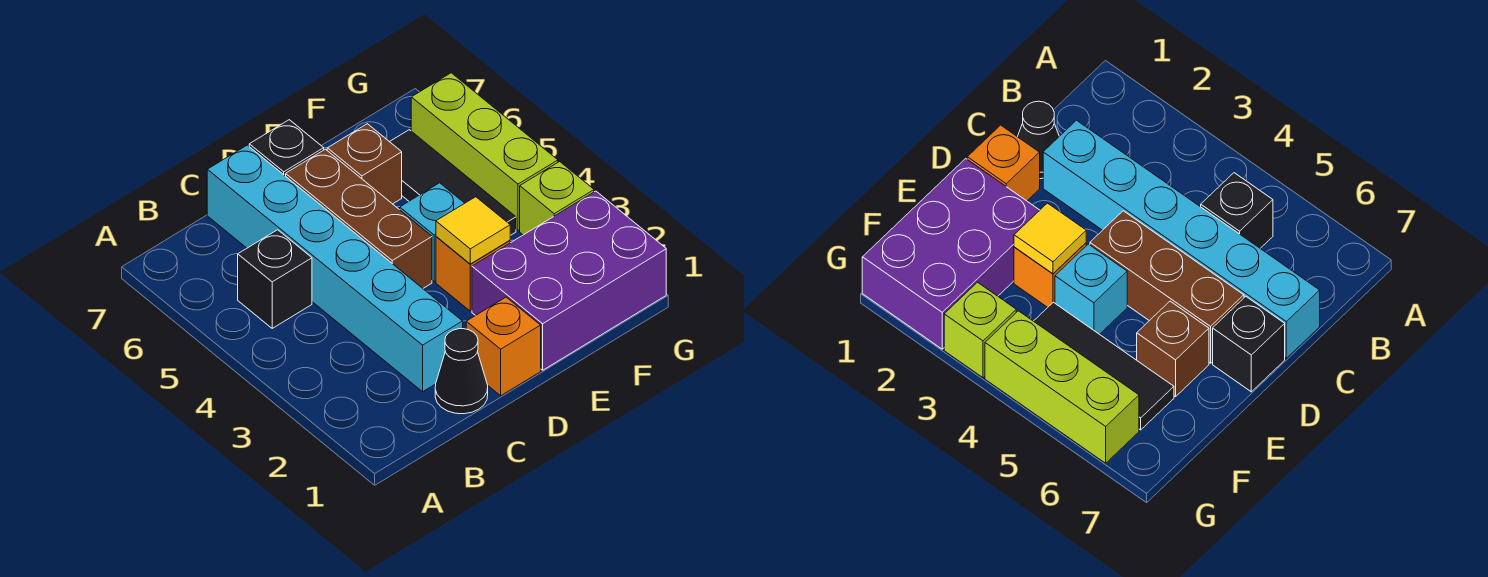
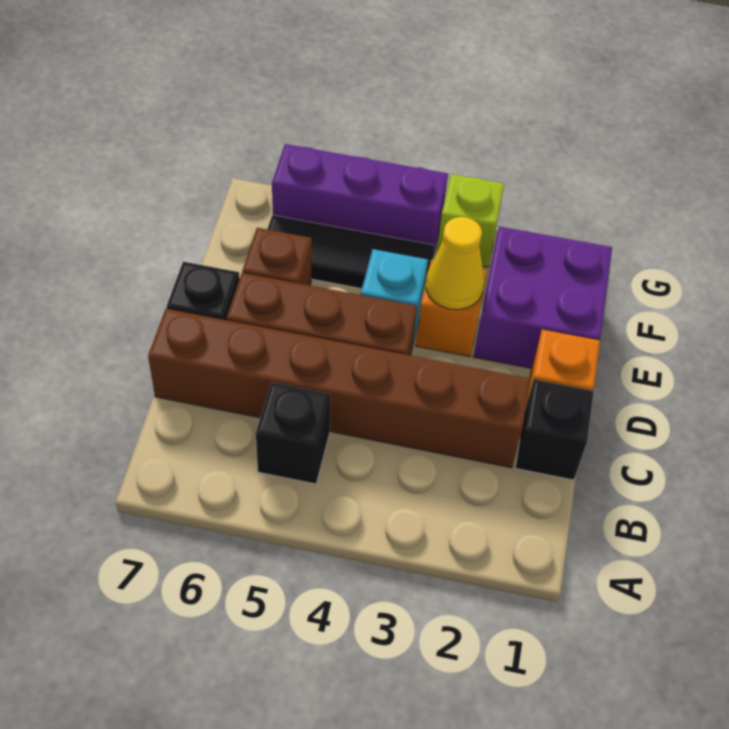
black 1x1 cone [435,329,488,414] -> black 1x1 brick [515,380,594,480]
cyan 1x6 brick [207,145,463,392] -> brown 1x6 brick [148,309,530,468]
purple 2x3 brick [472,191,666,370] -> purple 2x2 brick [473,227,612,368]
yellow 1x1 tile [436,197,510,264] -> yellow 1x1 cone [426,217,484,310]
lime 1x3 brick [411,73,558,231] -> purple 1x3 brick [272,144,448,256]

